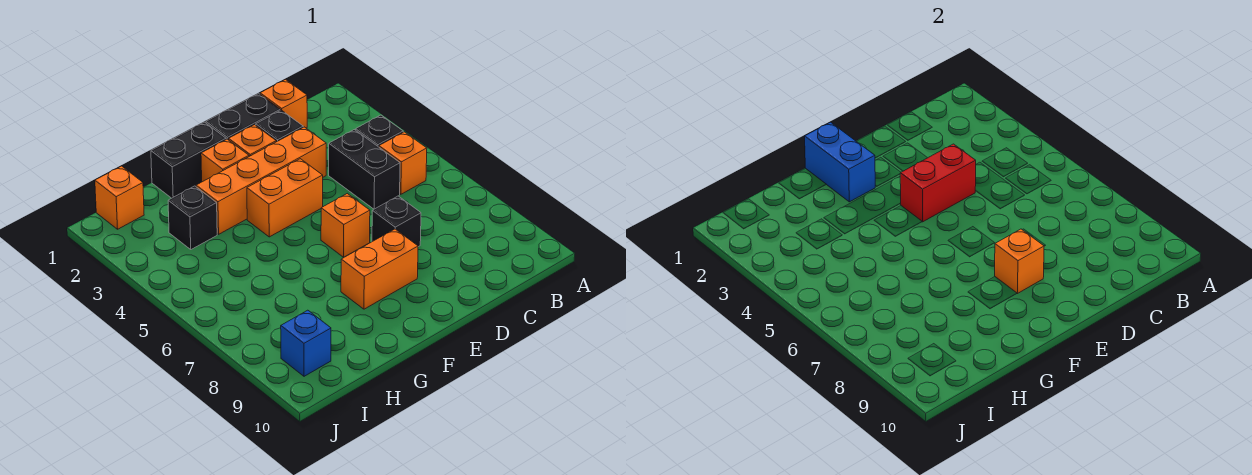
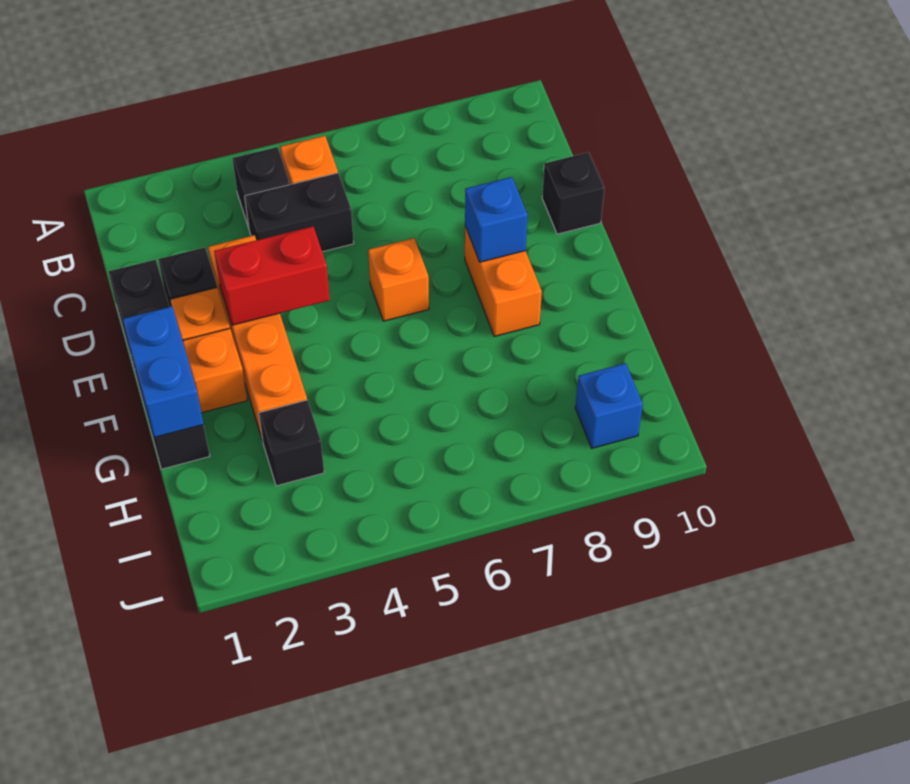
orange 1x1 brick [260,80,307,128] -> none
red 1x2 brick [900,144,976,222] -> red 1x2 brick turned to [214,226,330,325]
black 1x1 brick [372,196,421,247] -> black 1x1 brick moved to [542,152,605,234]
orange 1x2 brick [247,159,323,237] -> none
orange 1x1 brick [995,229,1044,294] -> blue 1x1 brick [465,177,528,262]
blue 1x2 brick [805,122,875,202] -> blue 1x2 brick turned to [123,306,204,437]
orange 1x1 brick [95,166,144,229] -> none

